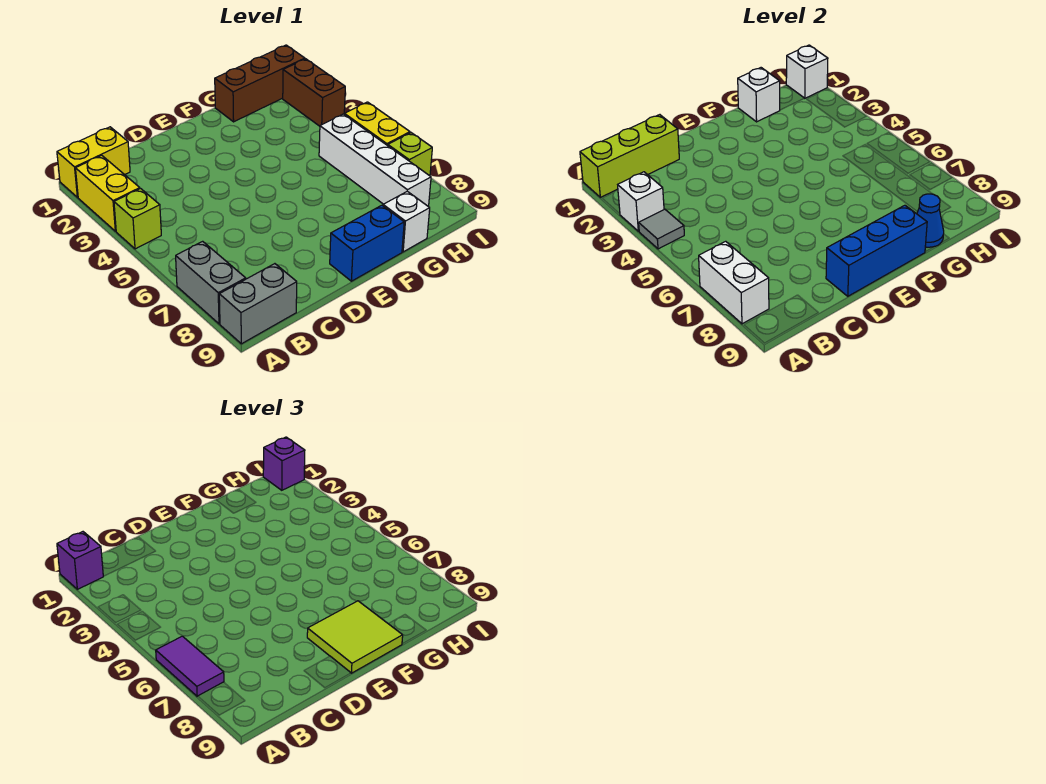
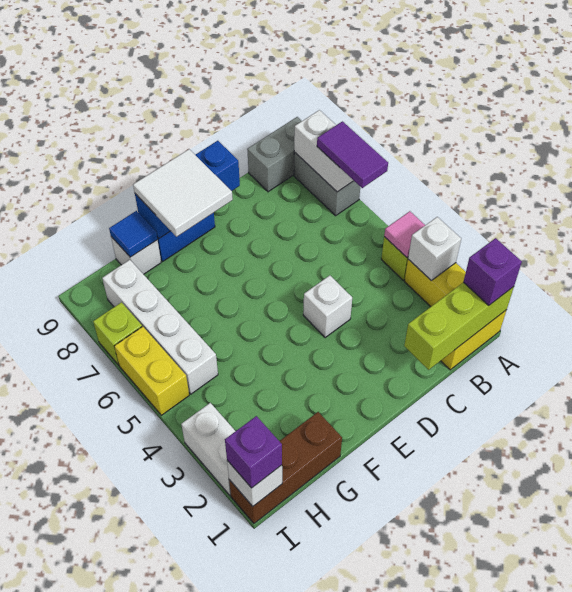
grey 1x1 tile [639,209,684,249] -> pink 1x1 tile [384,211,425,257]
lime 2x2 tile [307,601,403,673] -> white 2x2 tile [133,149,233,237]
white 1x1 brick [738,68,780,122] -> white 1x1 brick moved to [303,275,352,338]
blue 1x1 cone [917,194,944,247] -> blue 1x1 tile [109,211,157,257]
brown 1x2 brick [283,59,345,126] -> white 1x2 brick [181,403,235,495]

